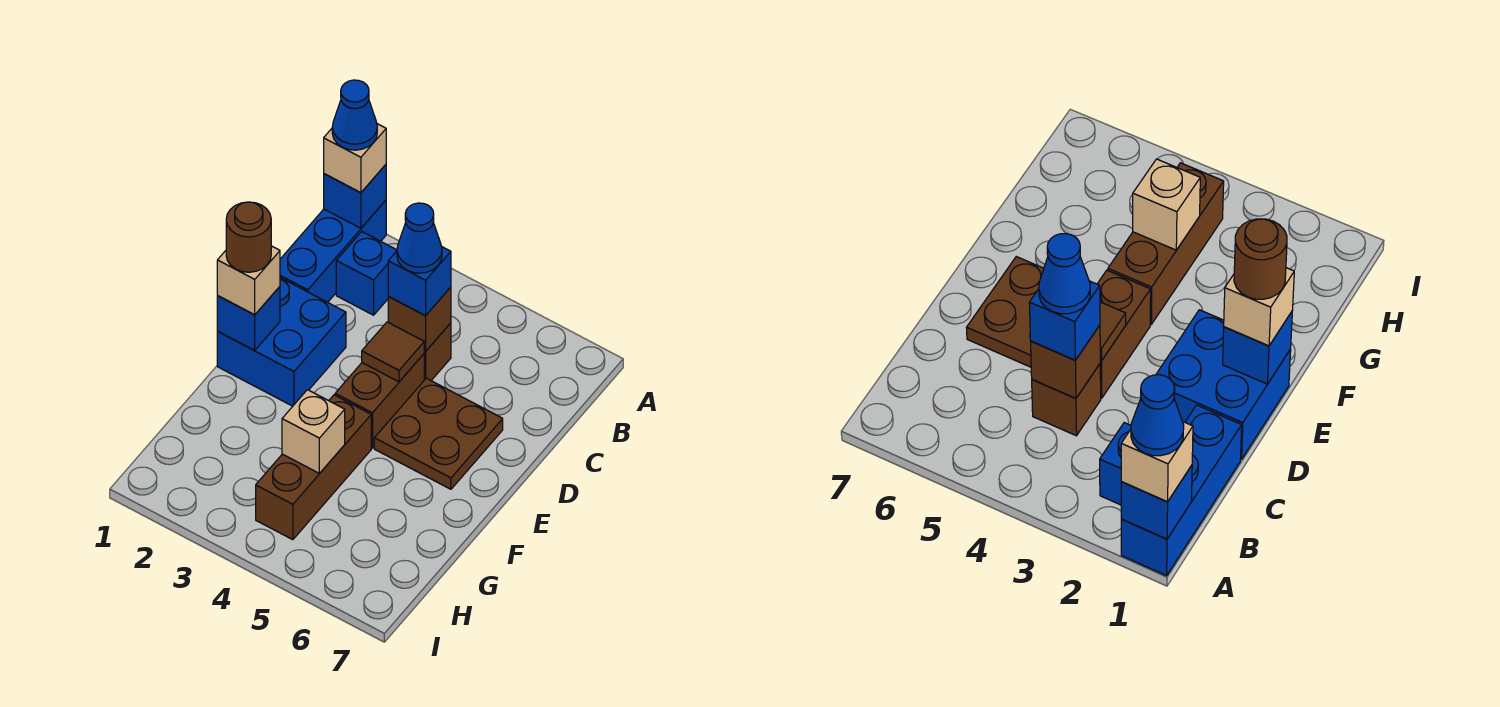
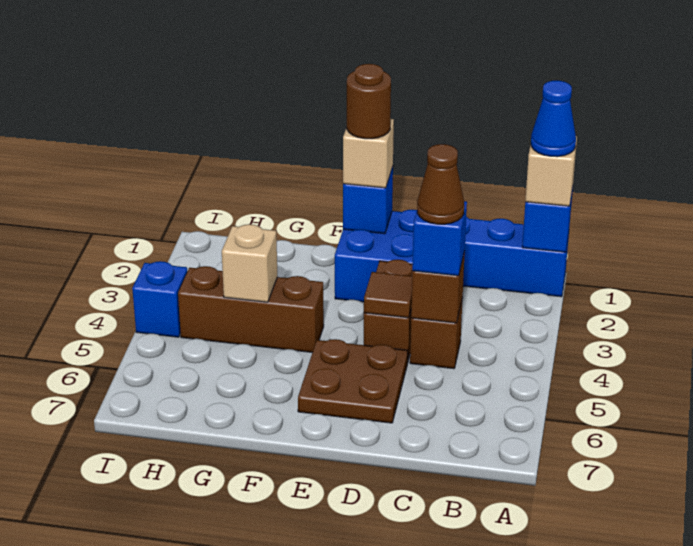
blue 1x1 brick [336,231,397,315] -> blue 1x1 brick moved to [132,261,187,337]
blue 1x1 cone [397,203,442,273] -> brown 1x1 cone [417,144,464,224]
brown 1x2 brick [335,354,424,448] -> brown 1x2 brick turned to [364,260,413,363]

